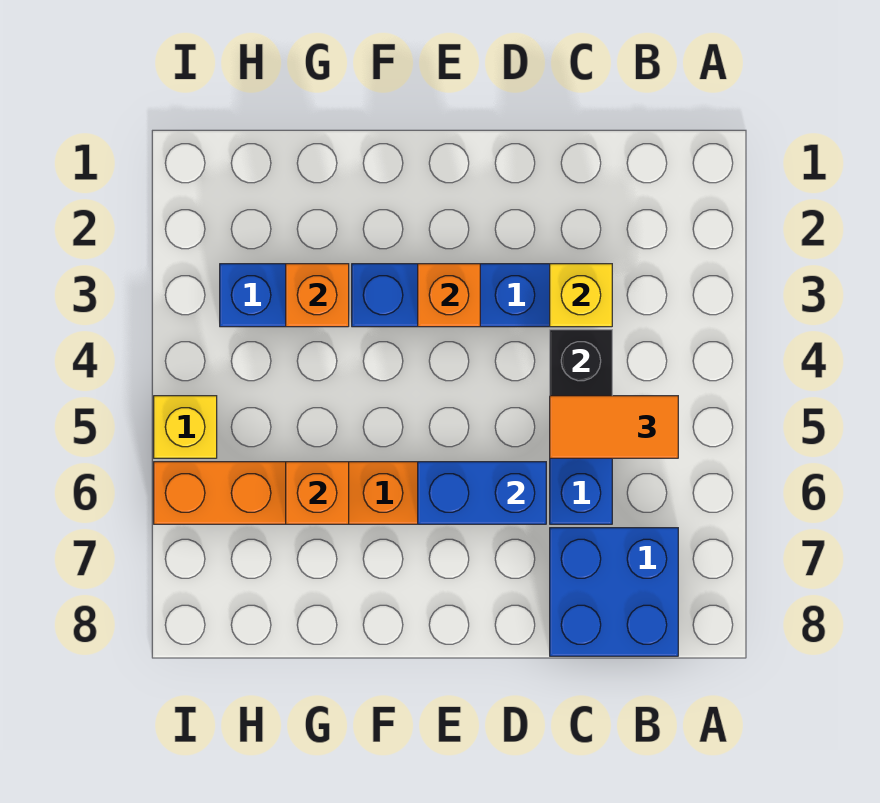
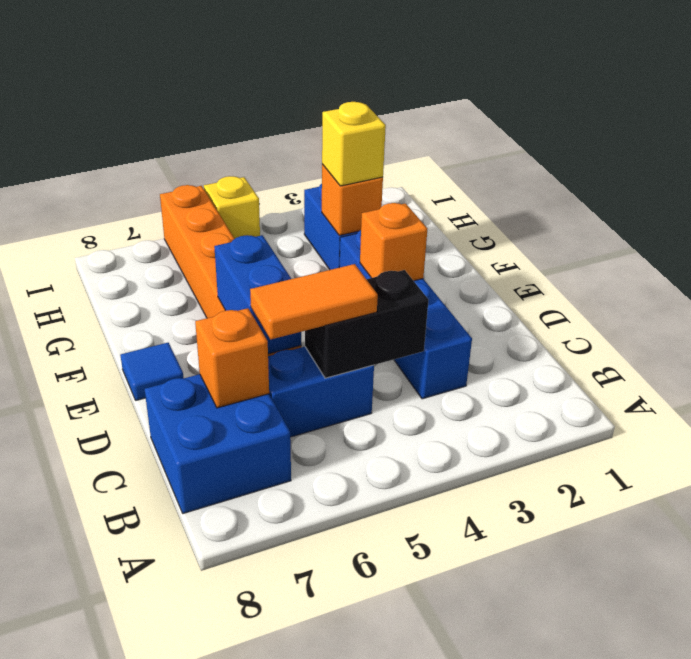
orange 1x2 tile [550,396,678,458] -> orange 1x2 tile turned to [250,264,378,340]
yellow 1x1 brick [550,264,612,327] -> yellow 1x1 brick moved to [322,102,386,186]
none -> blue 1x1 tile [120,343,183,400]
orange 1x1 brick [286,462,349,524] -> orange 1x1 brick moved to [195,308,269,408]

